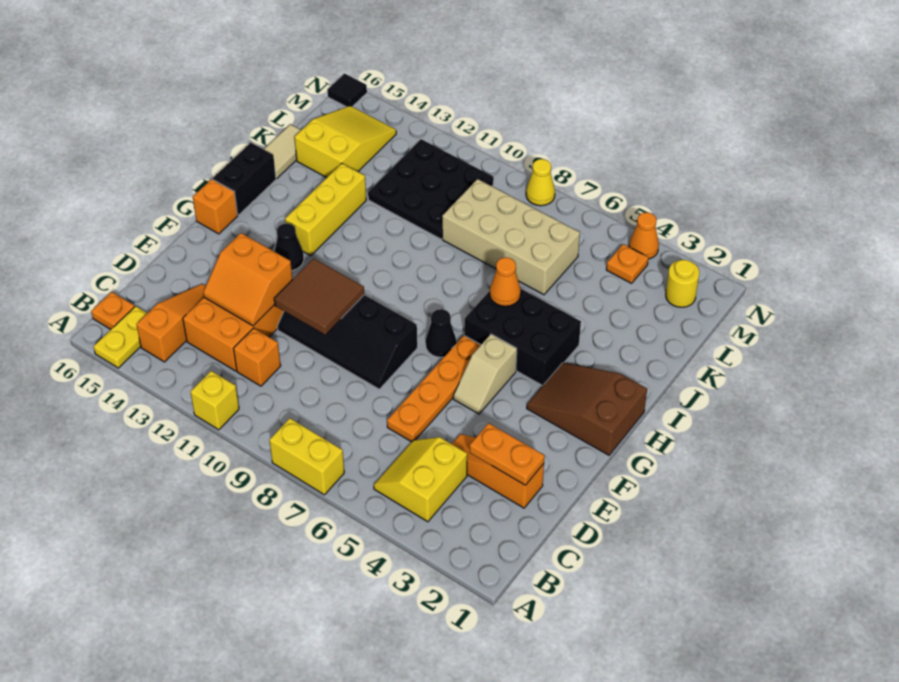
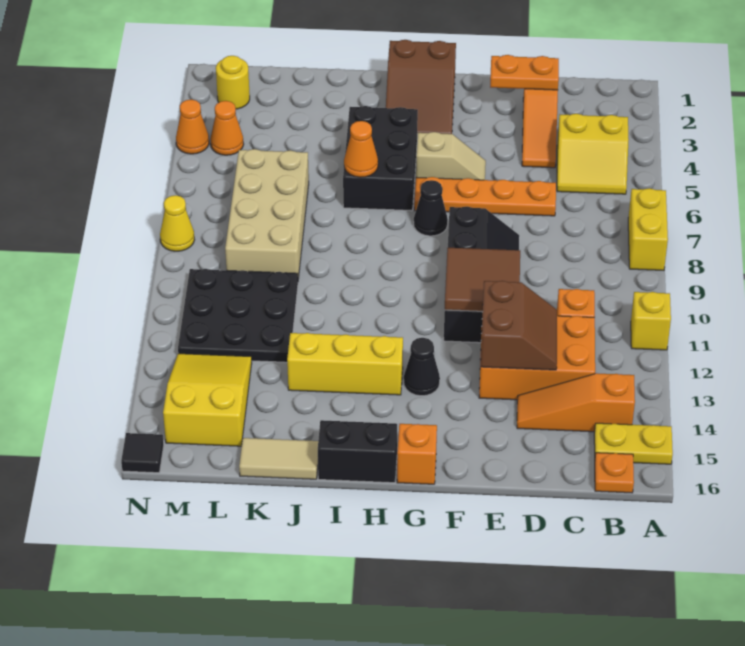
orange 1x2 plate [470,423,545,485] -> orange 1x2 plate turned to [490,55,559,90]
orange 2x2 slope [203,233,293,326] -> brown 2x2 slope [481,281,557,370]
yellow 2x3 slope [295,106,396,178] -> yellow 2x3 slope turned to [163,354,252,446]
orange 1x1 plate [606,244,648,283] -> orange 1x1 cone [210,101,244,155]

